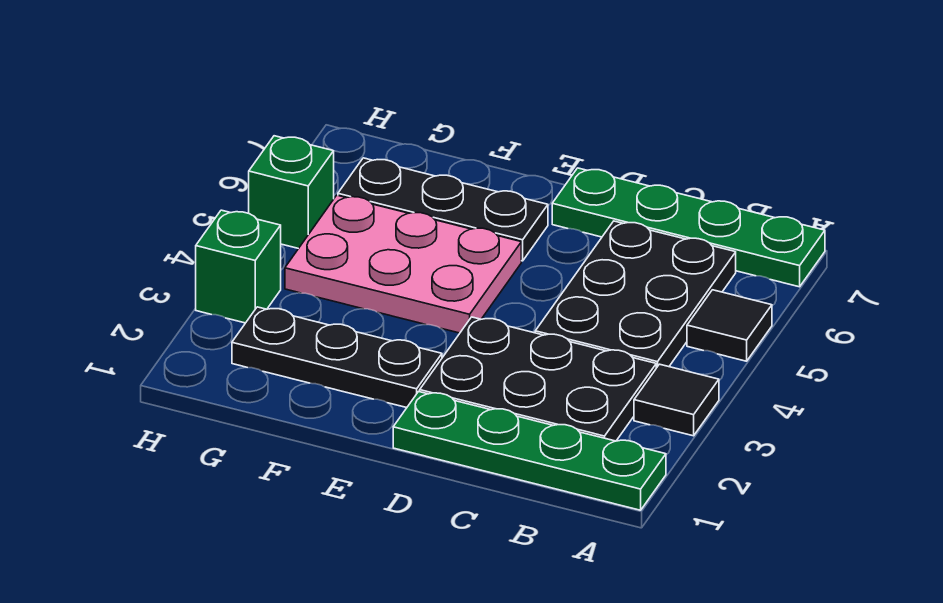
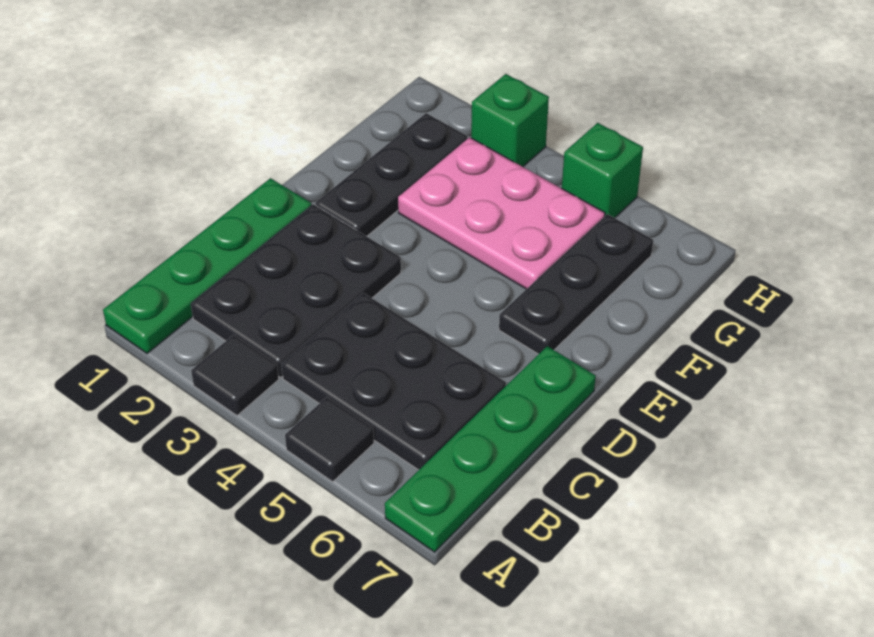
pink 2x3 plate [285,195,521,333] -> pink 2x3 plate turned to [398,137,605,289]

